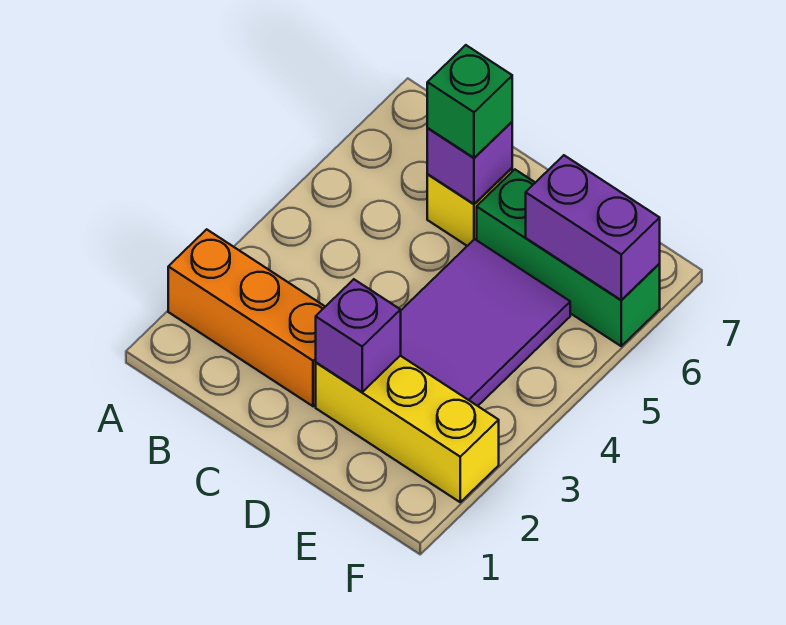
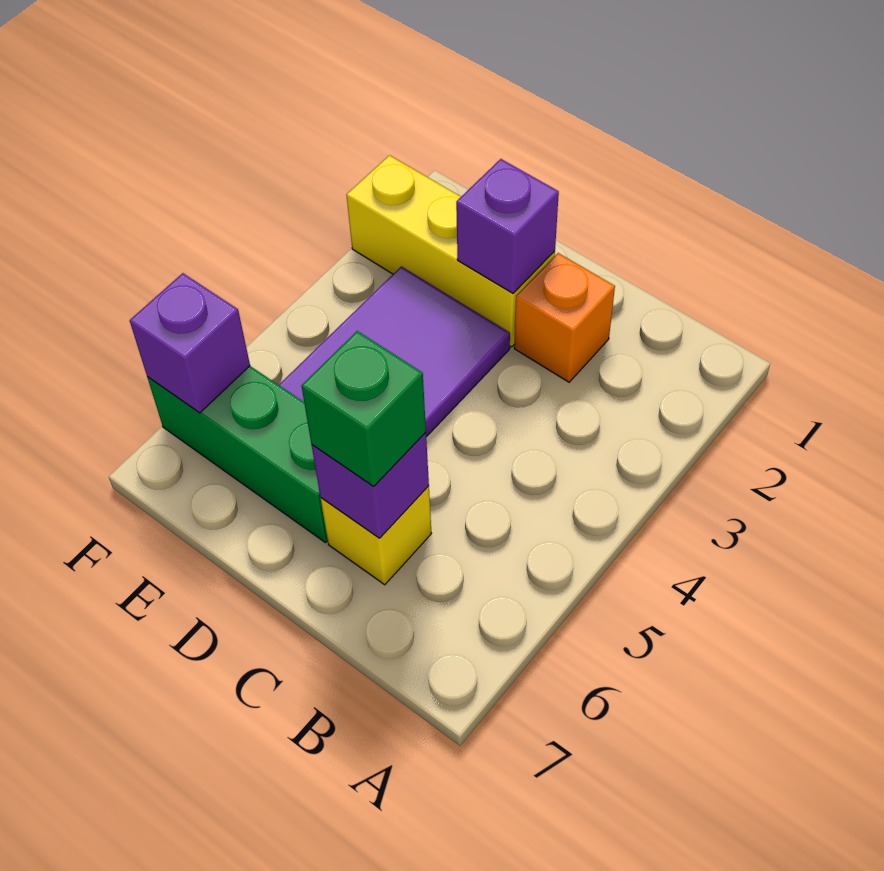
orange 1x3 brick [168,229,325,406] -> orange 1x1 brick [514,253,615,382]
purple 1x2 brick [526,155,660,300] -> purple 1x1 brick [130,273,250,413]

